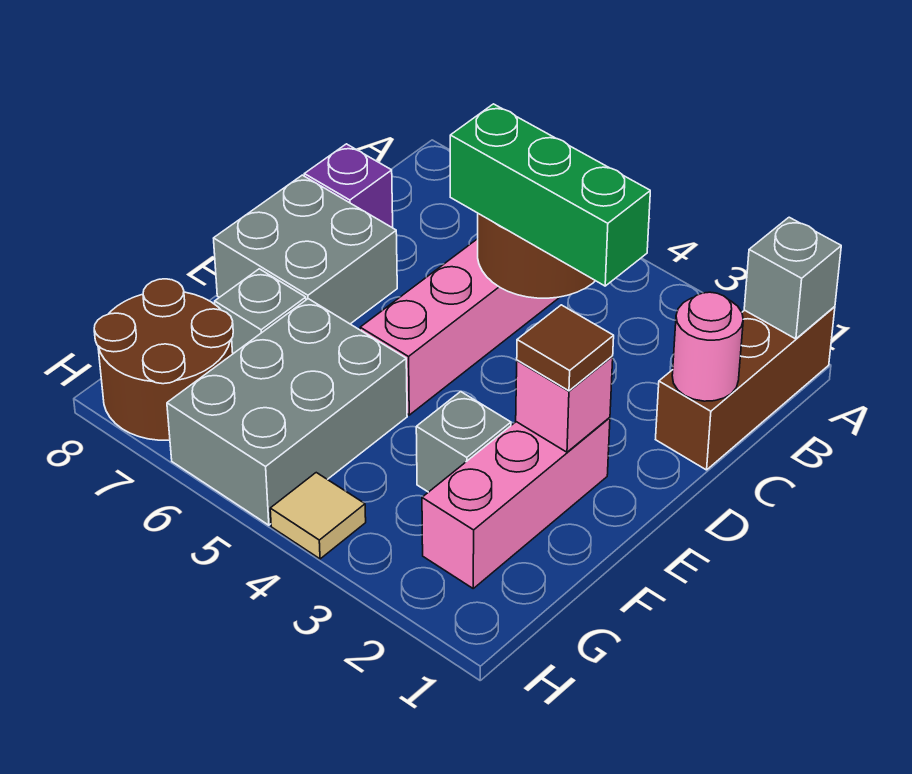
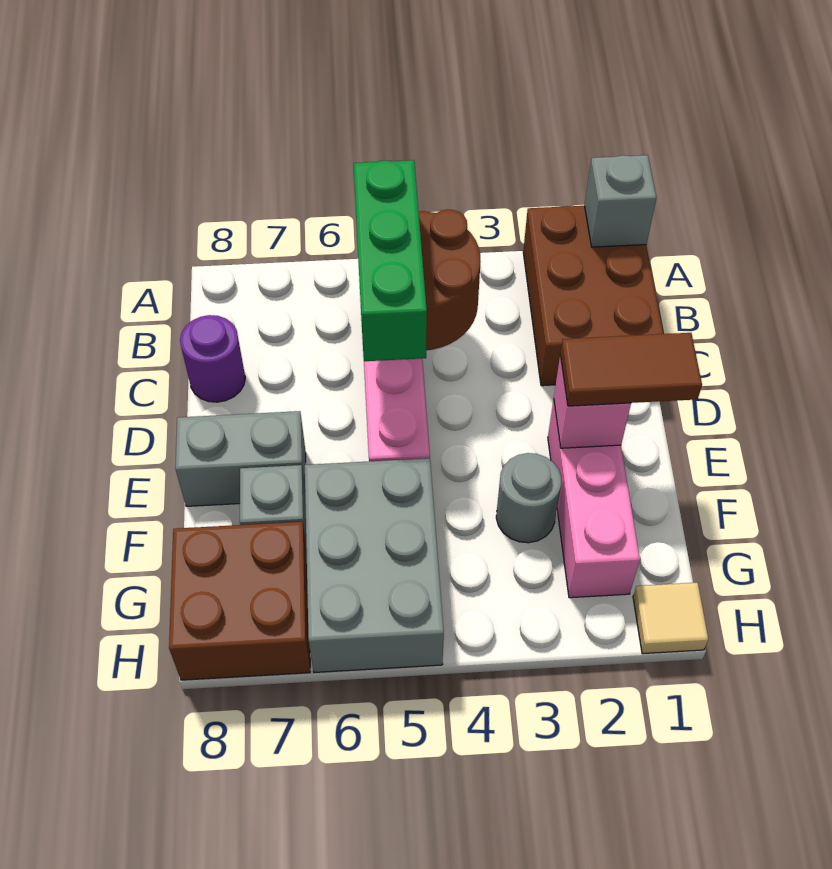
brown 1x3 brick [656,307,835,470] -> brown 2x3 brick [523,206,663,386]
pink 1x1 round brick [672,292,743,401] -> none
green 1x3 brick [450,104,650,286] -> green 1x3 brick turned to [353,160,427,361]
purple 1x1 brick [304,144,393,228] -> purple 1x1 round brick [180,315,245,402]
grey 2x2 brick [214,175,397,324] -> grey 1x2 brick [175,411,306,506]
brown 1x1 tile [517,305,614,391] -> brown 1x2 tile [560,333,702,406]
grey 1x1 brick [416,392,511,492] -> grey 1x1 round brick [496,453,561,543]
brown 2x2 round brick [94,279,233,440] -> brown 2x2 brick [169,522,310,680]
tan 1x1 tile [270,473,366,559] -> tan 1x1 tile moved to [633,583,708,654]

